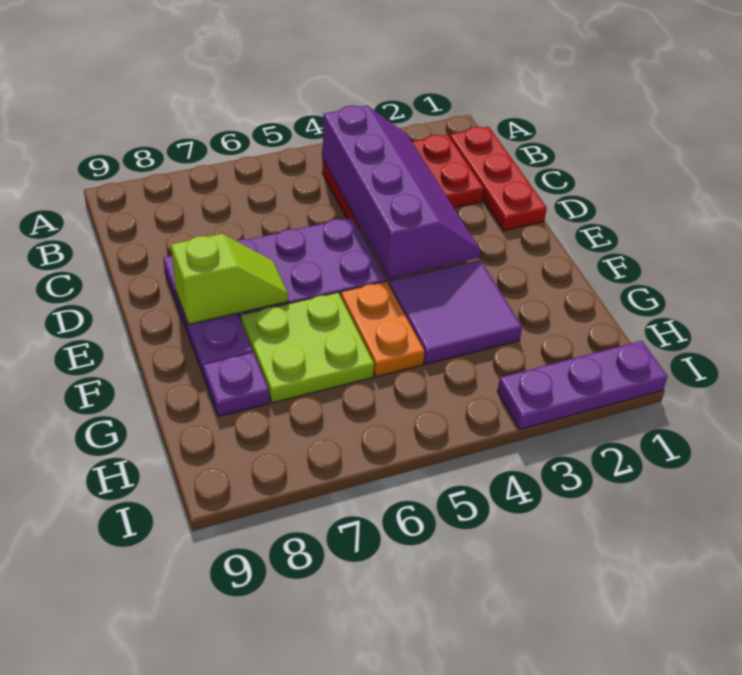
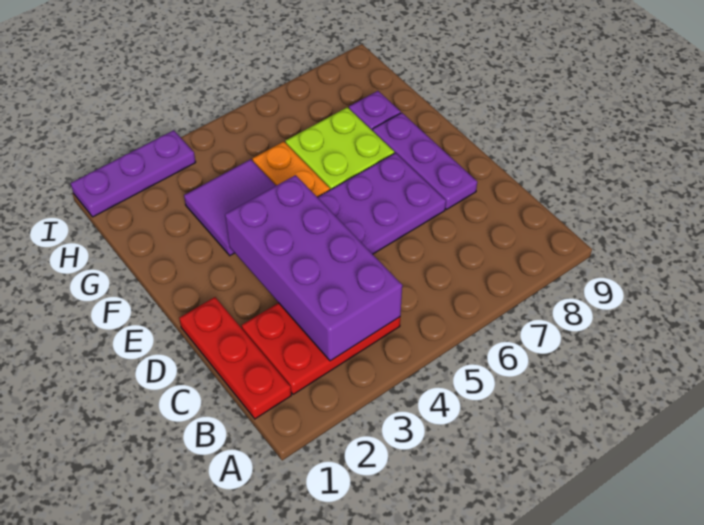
purple 2x4 slope [323,106,480,279] -> purple 2x4 brick [225,175,402,361]
lime 1x2 slope [171,234,288,324] -> none

